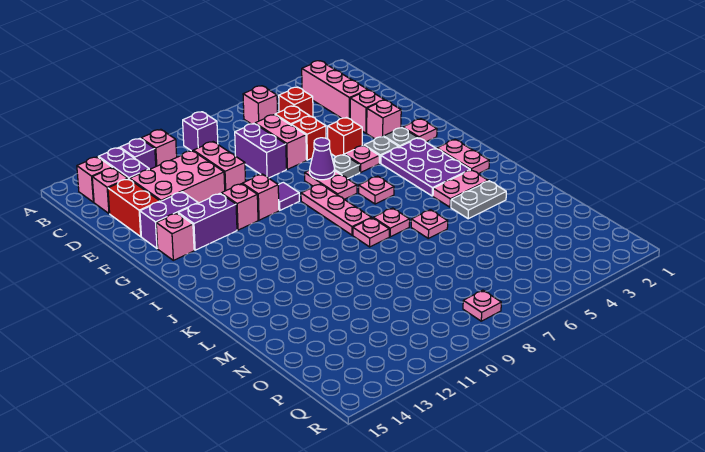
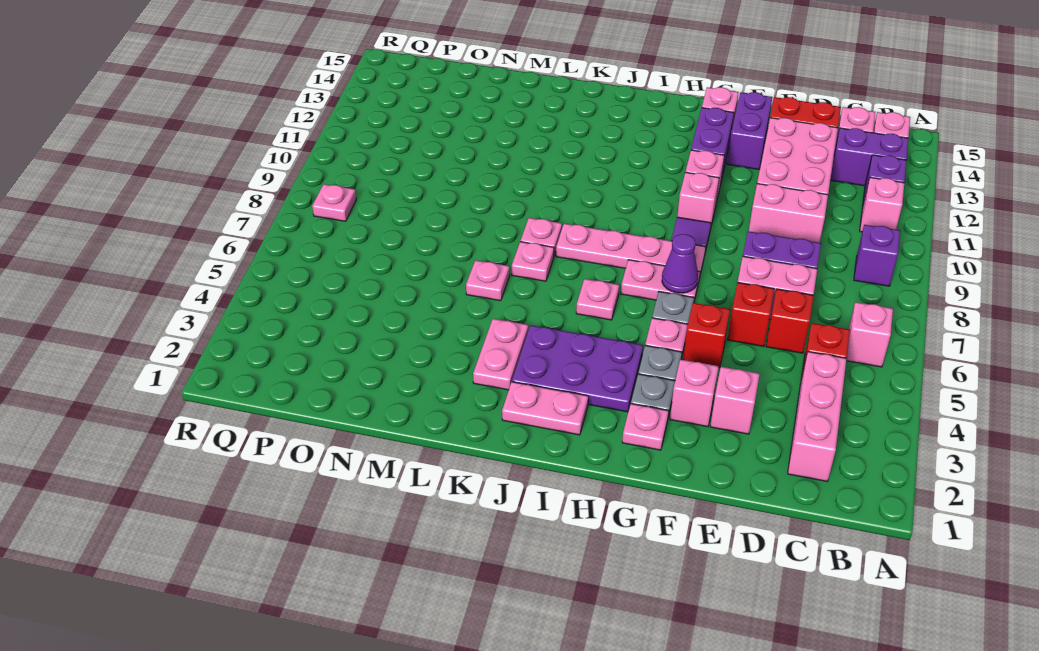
pink 1x3 brick [302,61,367,119] -> pink 1x3 brick turned to [788,352,847,481]
pink 1x3 plate [301,184,372,235] -> pink 1x4 plate [556,224,706,279]
grey 1x2 plate [451,181,506,219] -> none

